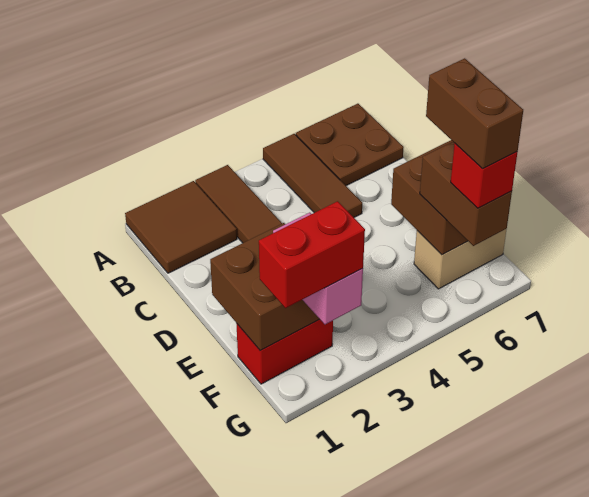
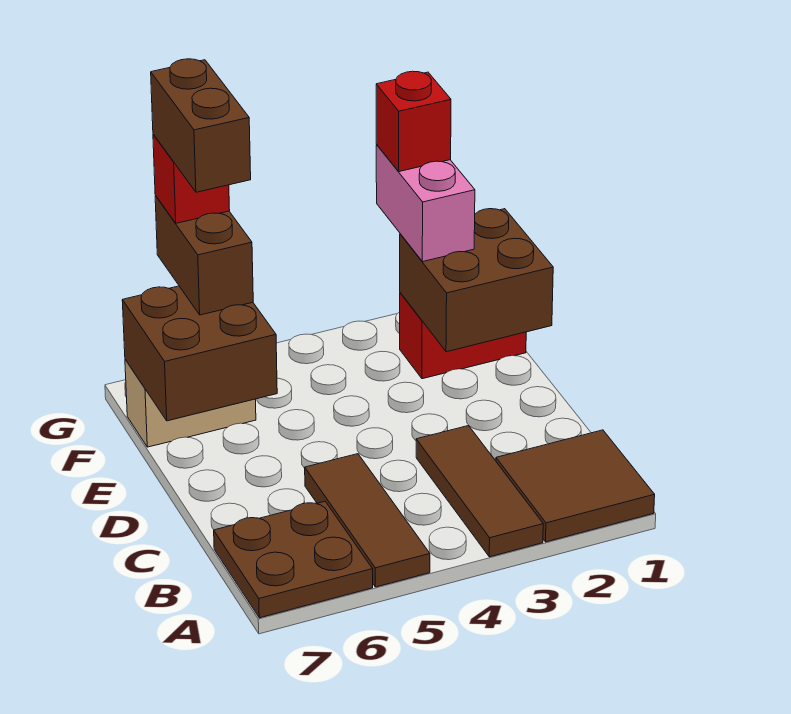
red 1x2 brick [259,201,365,308] -> red 1x1 brick [376,71,451,172]

